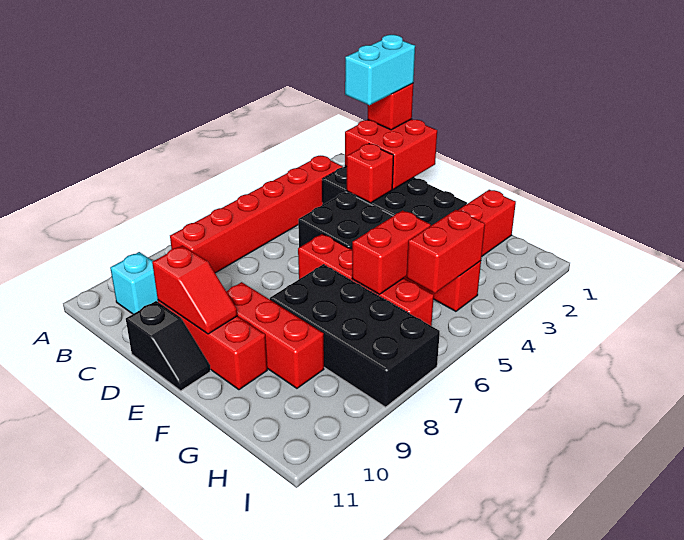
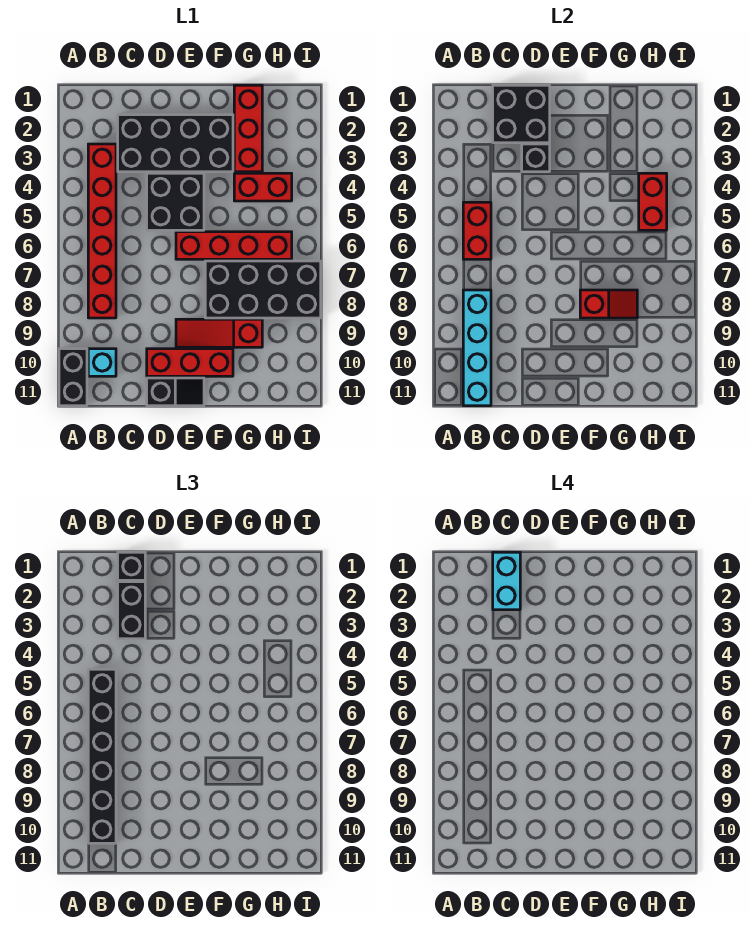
none -> black 1x2 brick [59,349,87,406]
none -> black 1x6 brick [88,669,116,843]
none -> cyan 1x4 brick [463,290,491,406]
red 2x2 brick [345,119,437,189] -> black 2x2 brick [493,85,550,143]
red 1x1 brick [368,84,413,130] -> black 1x1 brick [118,552,145,580]
none -> black 1x2 brick [118,582,145,639]
red 1x1 brick [347,144,394,203] -> black 1x1 brick [522,144,550,172]
red 1x2 slope [152,245,237,334] -> red 1x2 slope moved to [580,290,637,318]
red 1x3 brick [226,282,324,388] -> red 1x3 slope [176,319,262,347]
red 1x2 brick [352,210,431,294] -> red 1x2 brick moved to [463,202,491,259]

